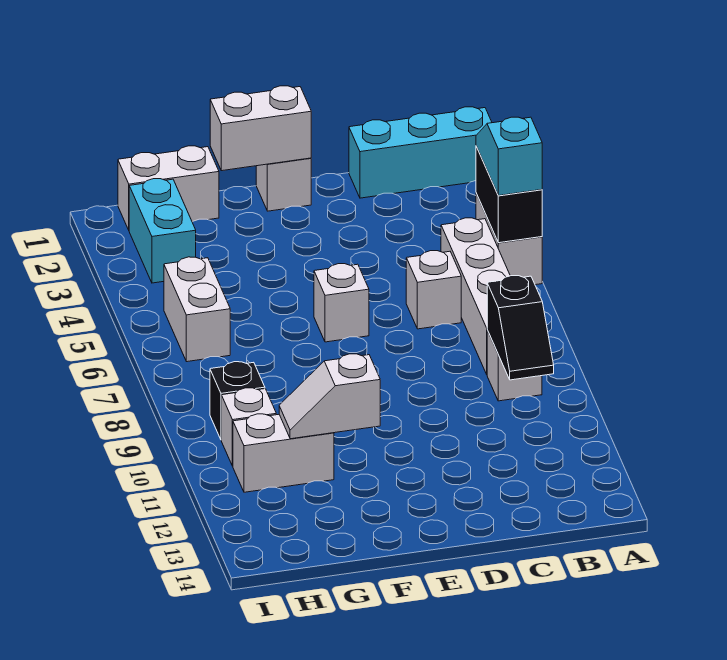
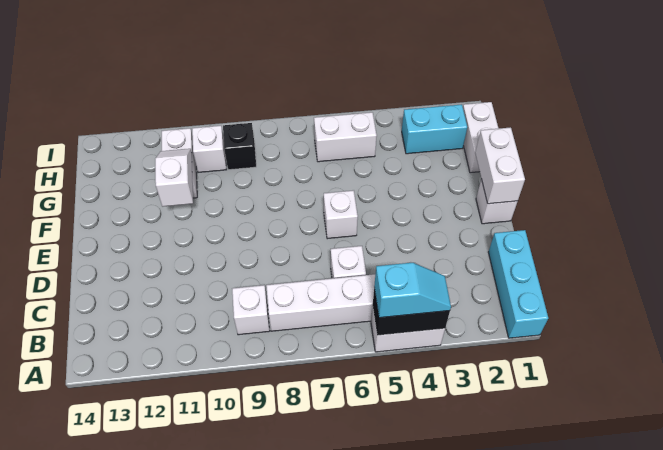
black 1x2 slope [487,276,554,380] -> none

